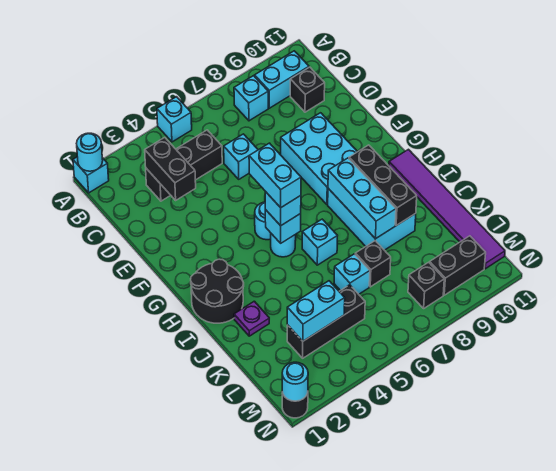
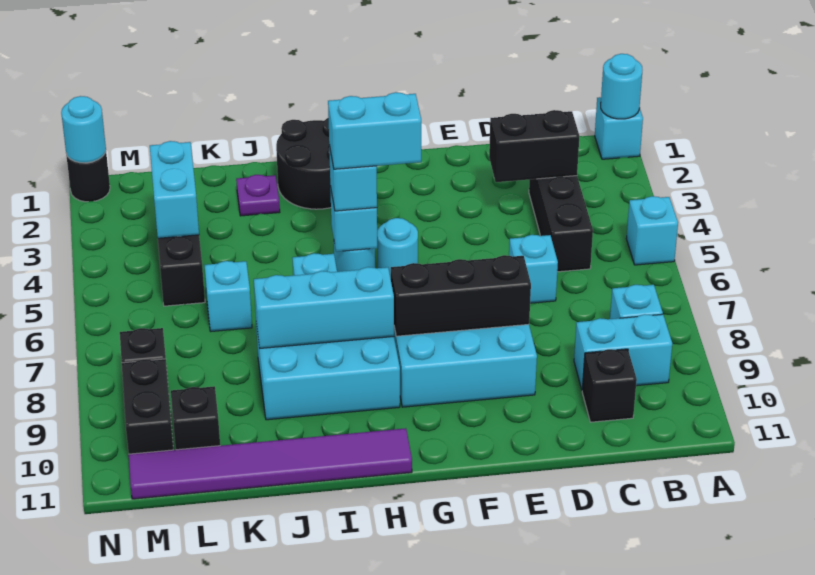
cyan 1x2 brick [255,51,309,108] -> cyan 1x2 brick turned to [574,314,672,389]
black 1x3 brick [349,145,417,225] -> black 1x3 brick moved to [391,255,531,336]
black 1x1 brick [355,241,391,287] -> black 1x1 brick moved to [171,386,220,450]

